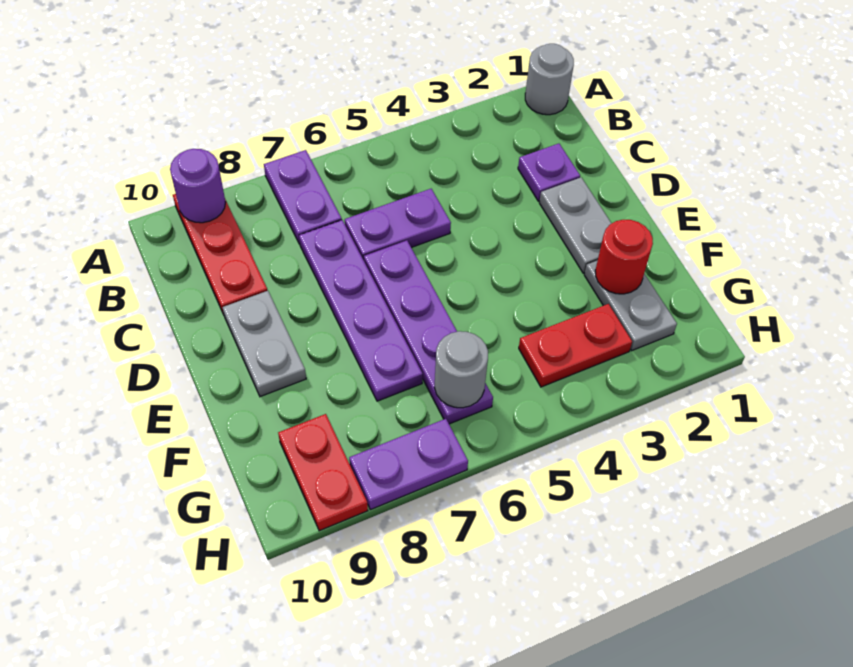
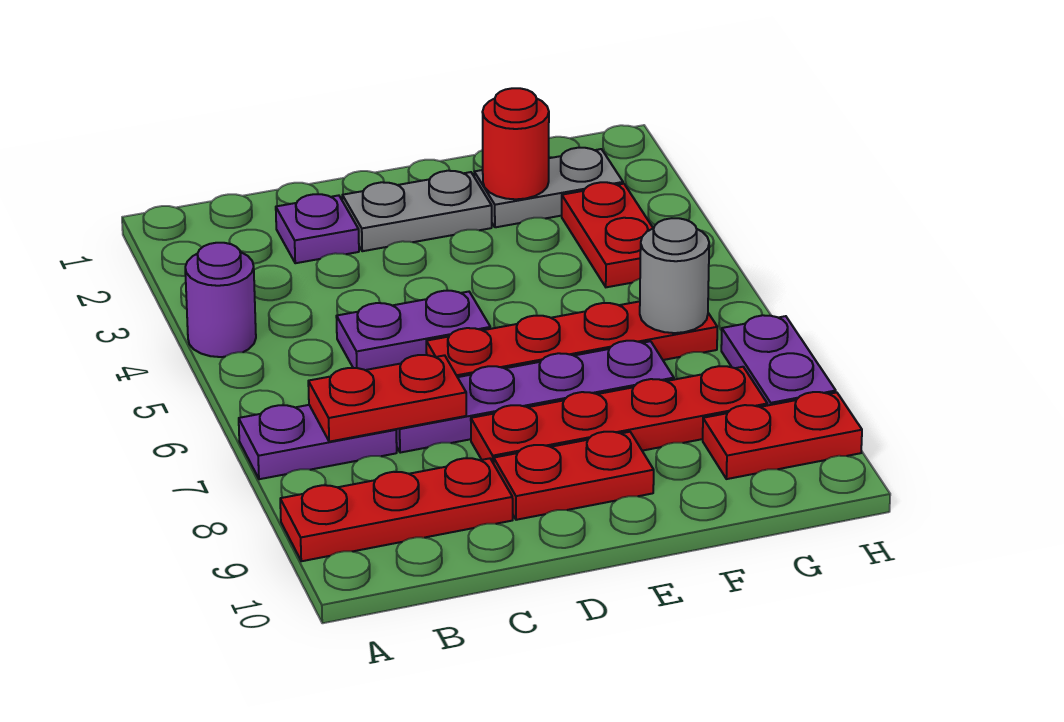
grey 1x1 round brick [525,44,574,115] -> none
purple 1x1 round brick [170,149,226,223] -> purple 1x1 round brick moved to [185,243,256,357]
none -> red 1x2 plate [308,355,466,442]
purple 1x2 plate [345,189,451,260] -> purple 1x2 plate turned to [336,291,490,370]
purple 1x4 plate [364,240,493,424] -> red 1x4 plate [426,301,717,377]
none -> red 1x4 plate [471,366,767,464]
grey 1x2 plate [223,291,306,397] -> red 1x2 plate [494,432,654,520]

